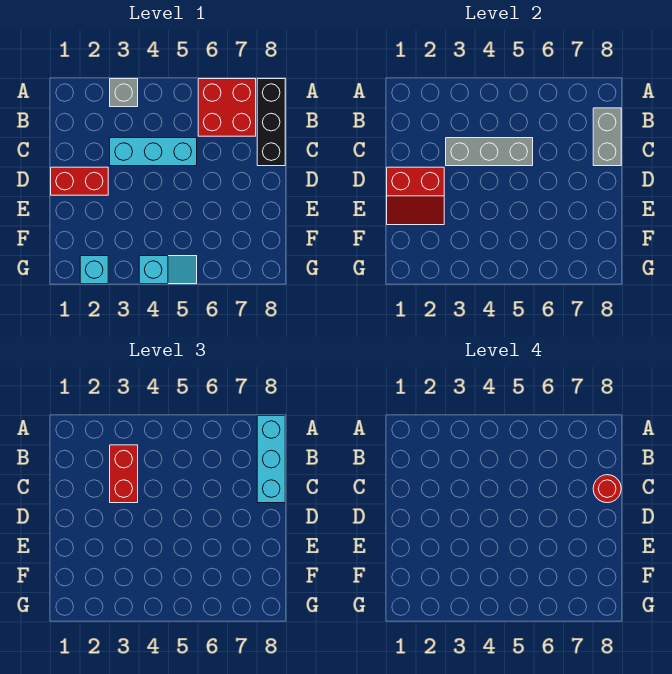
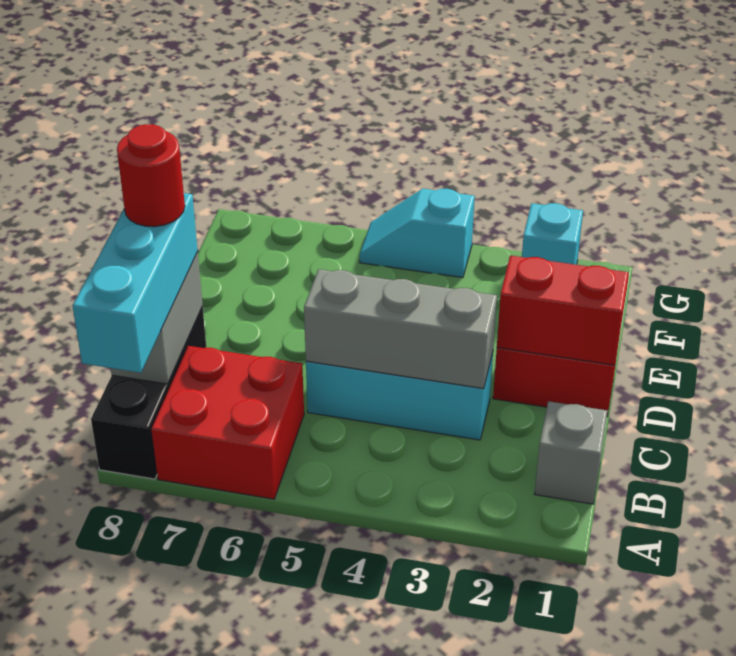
grey 1x1 brick [110,79,138,107] -> grey 1x1 brick moved to [535,401,607,504]
red 1x2 brick [110,445,138,503] -> none

